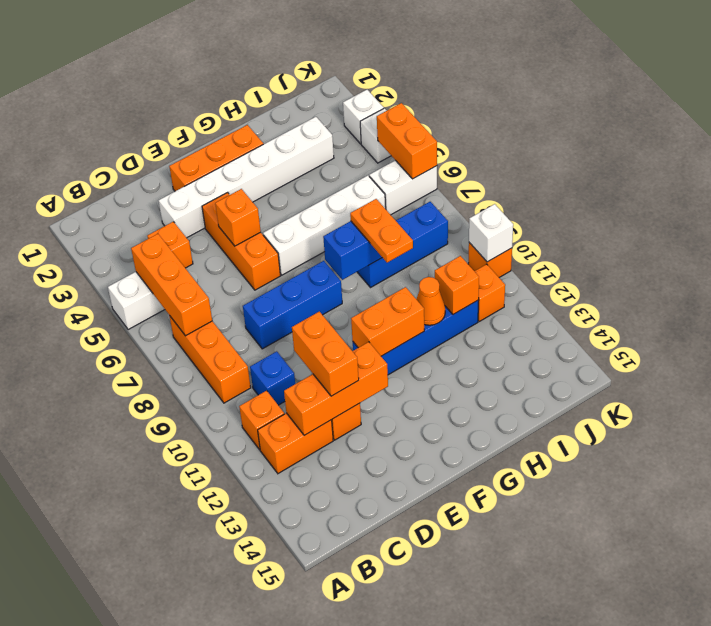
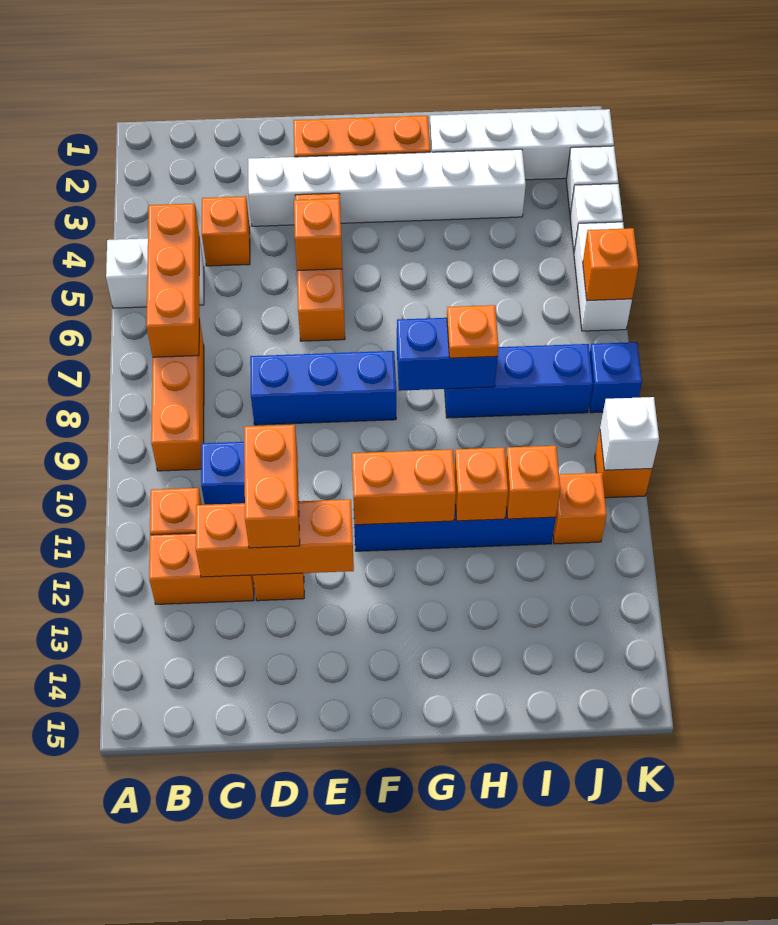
white 1x4 brick [263,176,386,275] -> white 1x4 brick moved to [430,109,614,180]
orange 1x2 plate [350,199,413,263] -> orange 1x1 plate [447,305,498,358]
orange 1x1 cone [416,277,445,325] -> orange 1x1 brick [454,448,508,521]
white 1x2 brick [369,160,437,215] -> white 1x2 brick turned to [574,222,632,331]
orange 1x2 brick [377,103,437,179] -> orange 1x1 brick [583,228,638,301]
none -> blue 1x1 brick [589,342,642,413]

